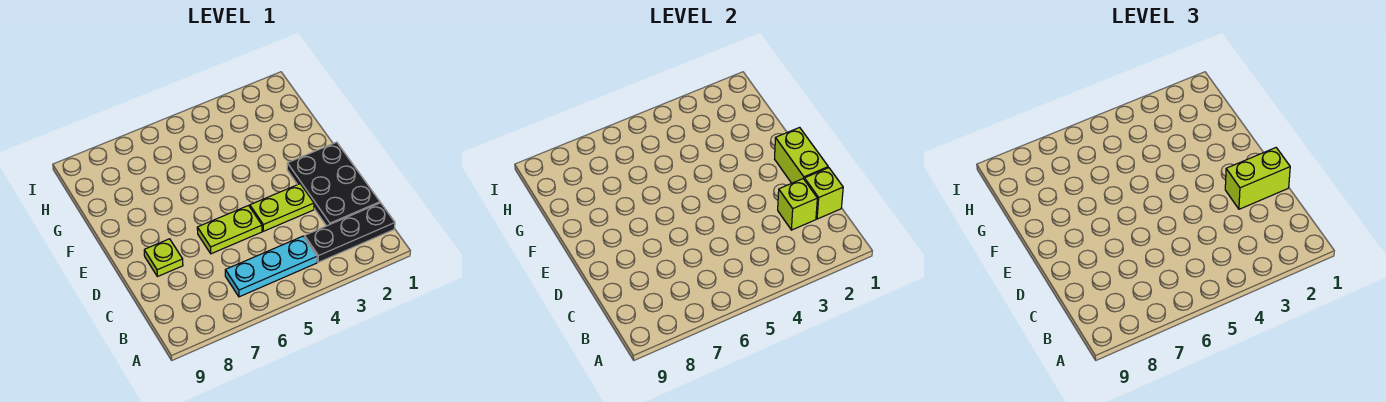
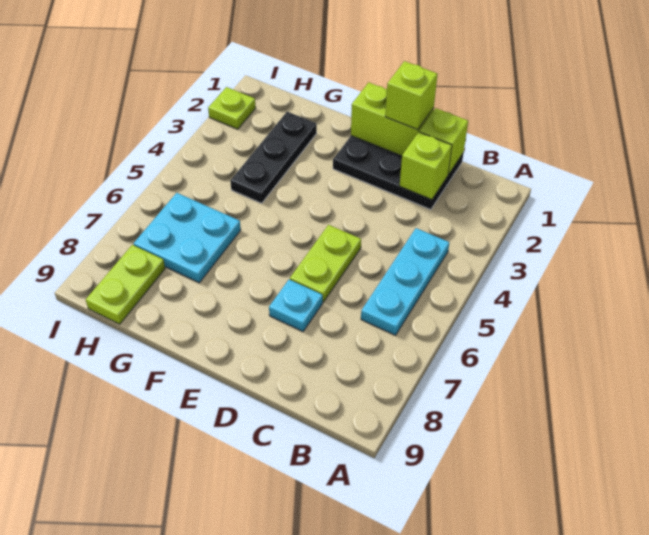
black 1x3 plate [304,203,395,262] -> black 1x3 plate moved to [230,112,317,203]
lime 1x2 brick [1225,148,1290,209] -> lime 1x1 brick [385,61,438,130]
lime 1x2 plate [250,184,314,231] -> lime 1x2 plate moved to [86,245,165,324]
none -> cyan 1x1 plate [269,280,323,331]
lime 1x1 plate [144,239,183,277] -> lime 1x1 plate moved to [208,87,256,129]
none -> cyan 2x2 plate [134,193,241,283]

